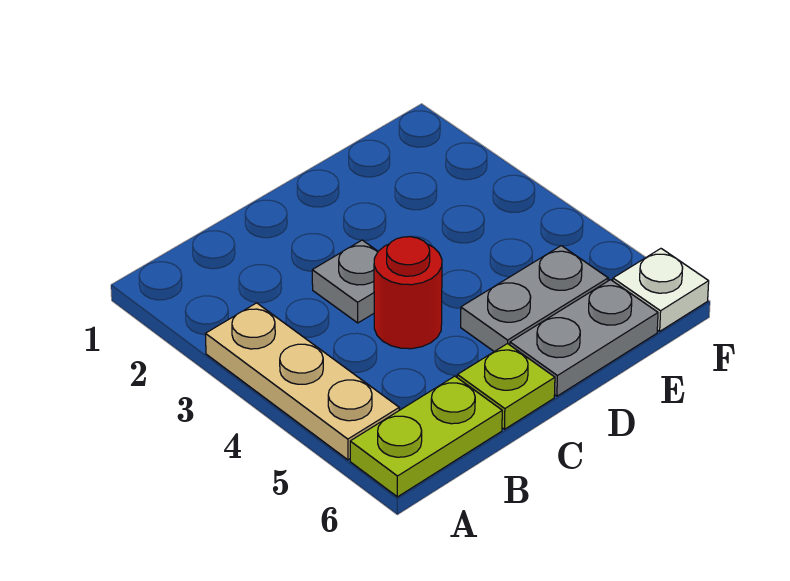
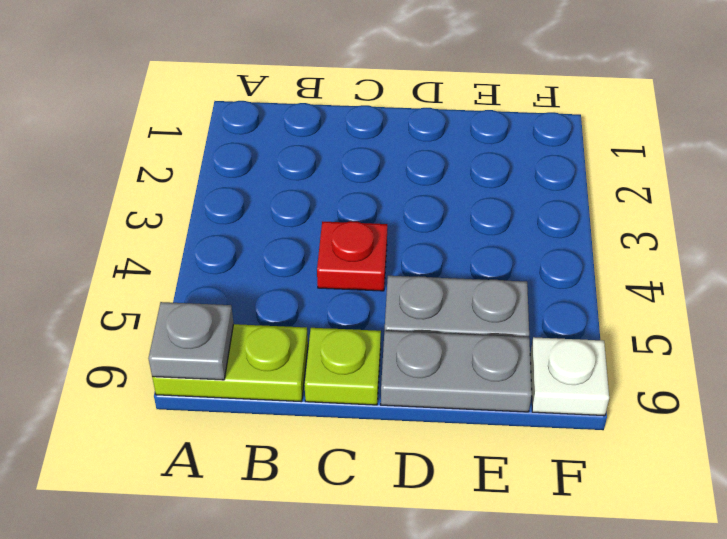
tan 1x3 plate [205,303,399,460] -> none
grey 1x1 plate [312,240,378,323] -> grey 1x1 plate moved to [148,302,234,380]
red 1x1 round brick [374,237,442,349] -> red 1x1 plate [317,221,387,291]

